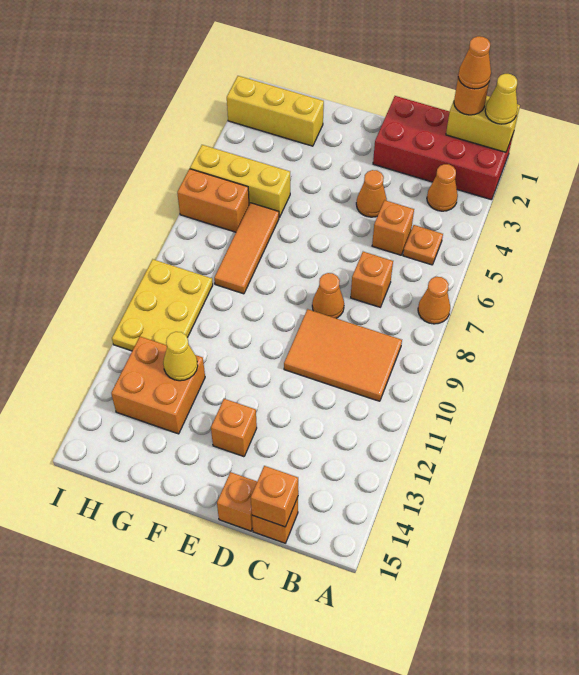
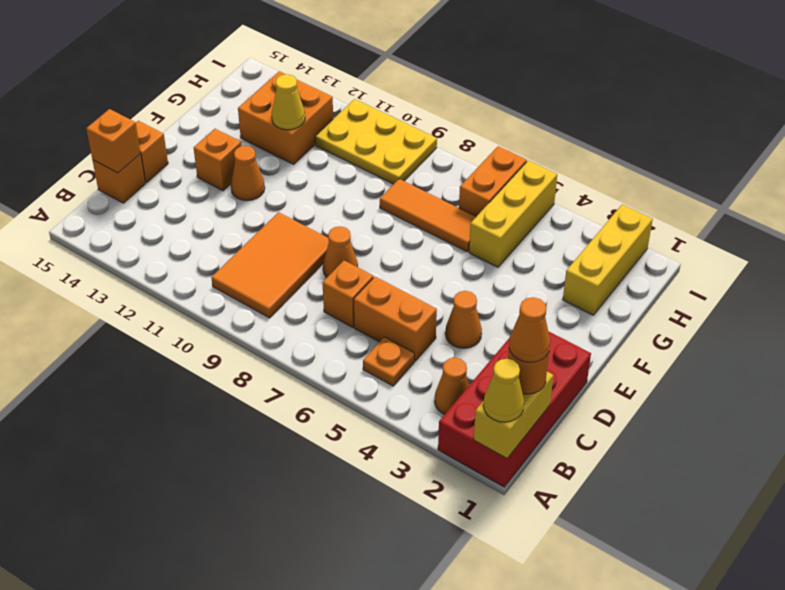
orange 1x1 cone [418,277,450,324] -> orange 1x1 cone moved to [231,146,265,201]
orange 1x1 brick [372,200,414,255] -> orange 1x2 brick [354,277,437,361]

